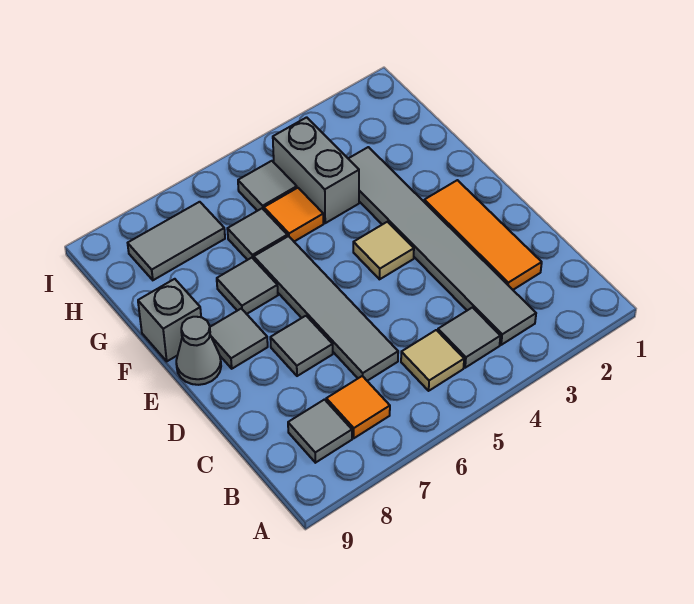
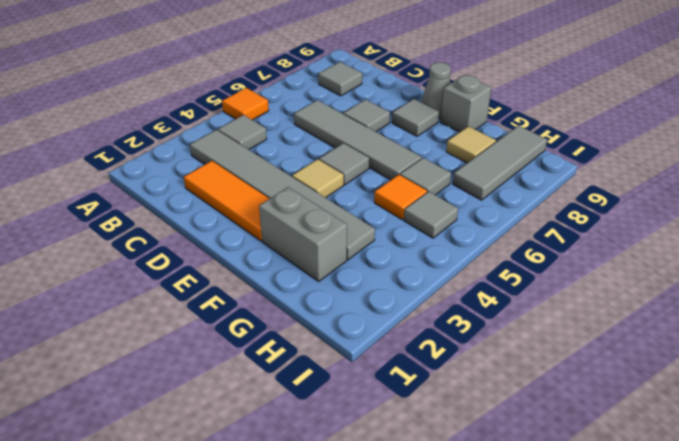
tan 1x1 tile [401,330,464,391] -> tan 1x1 tile moved to [446,126,496,163]
orange 1x1 tile [326,376,390,438] -> orange 1x1 tile moved to [222,88,269,120]
grey 1x1 tile [217,258,278,314] -> grey 1x1 tile moved to [319,143,369,185]
grey 1x2 brick [273,117,359,223] -> grey 1x2 brick moved to [259,187,347,281]
grey 1x2 tile [128,202,225,280] -> grey 1x3 tile [453,126,547,200]

